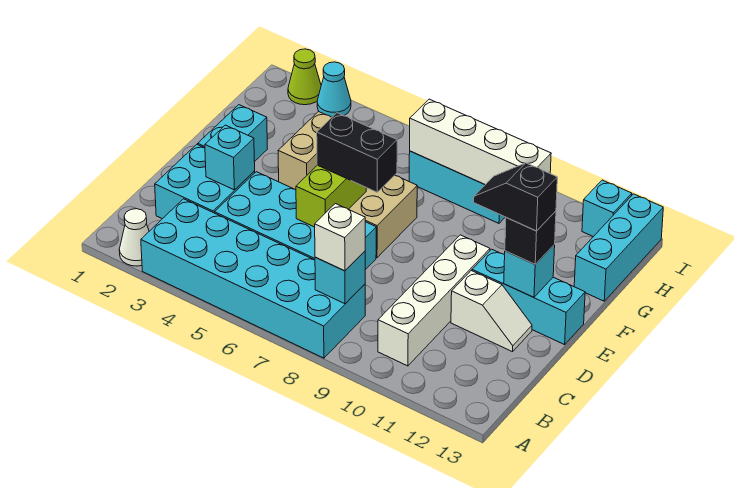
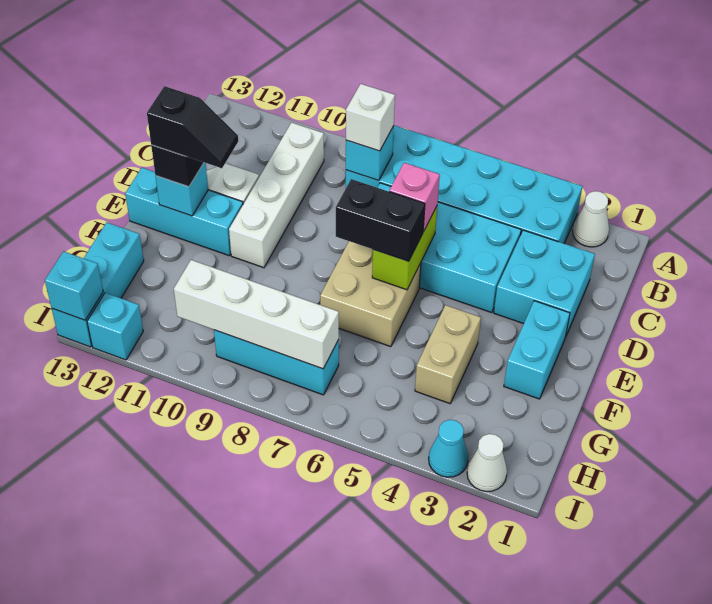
cyan 1x1 brick [205,125,255,190] -> cyan 1x1 brick moved to [45,251,103,320]
none -> pink 1x1 brick [389,163,440,232]
lime 1x1 cone [288,49,321,105] -> white 1x1 cone [467,434,507,491]

